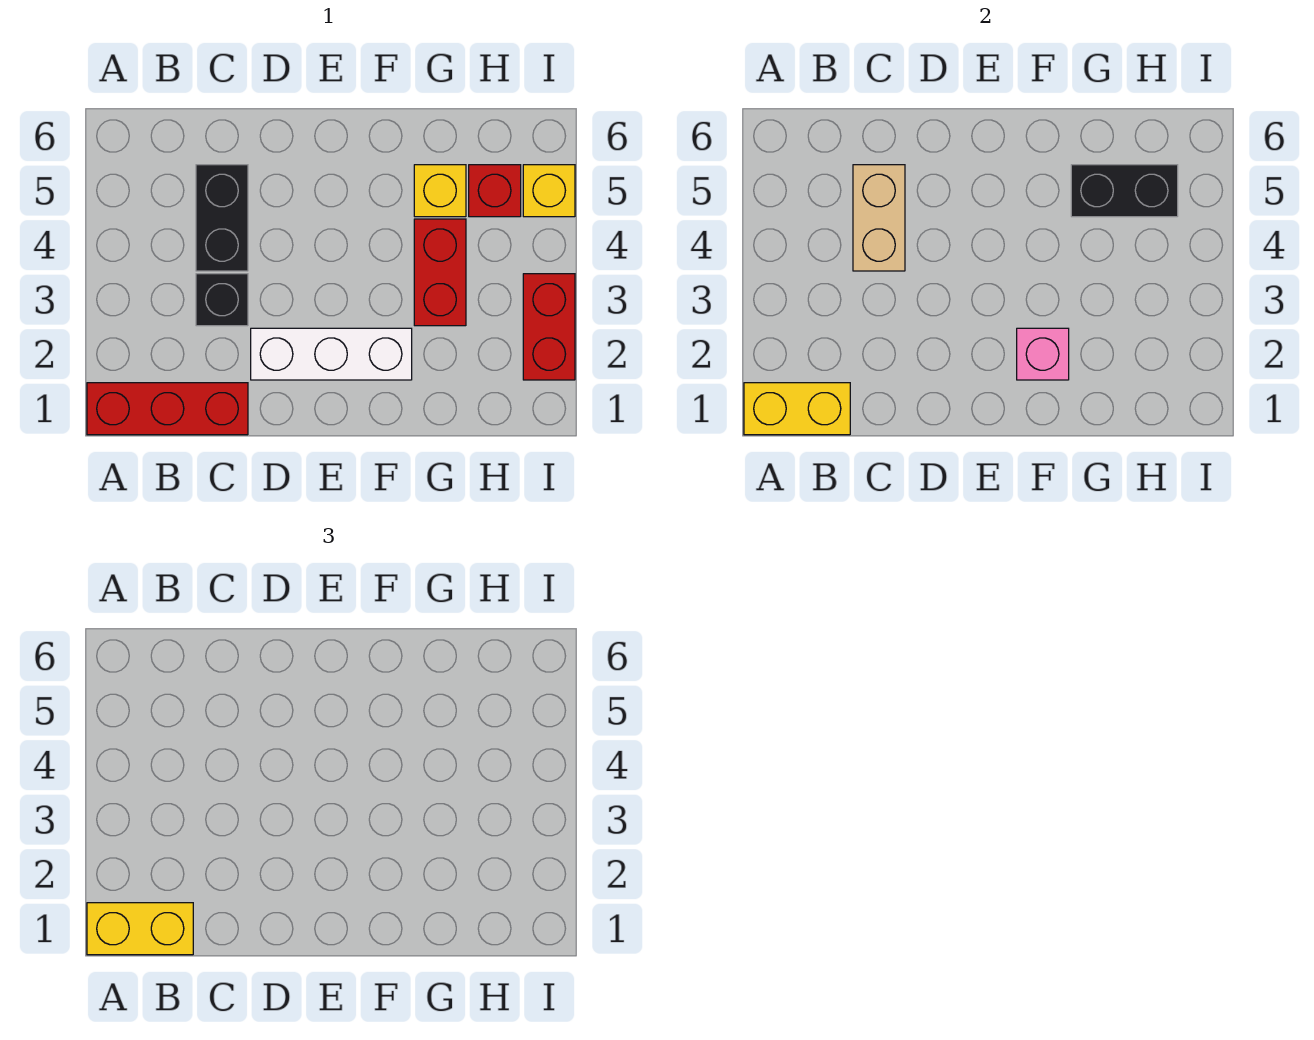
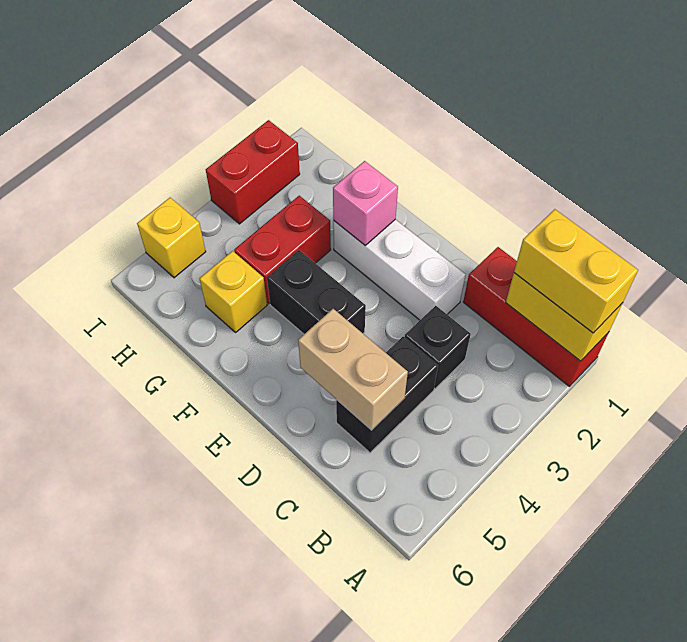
tan 1x2 brick [853,165,905,271] -> tan 1x2 brick turned to [298,309,408,430]
black 1x2 brick [1071,165,1178,217] -> black 1x2 brick moved to [267,250,366,334]
red 1x1 brick [469,165,521,217] -> none

